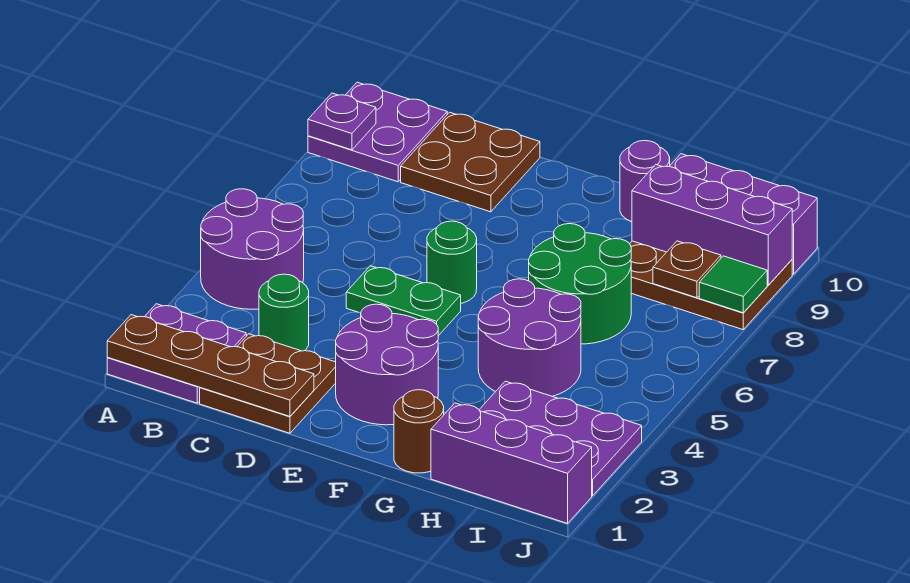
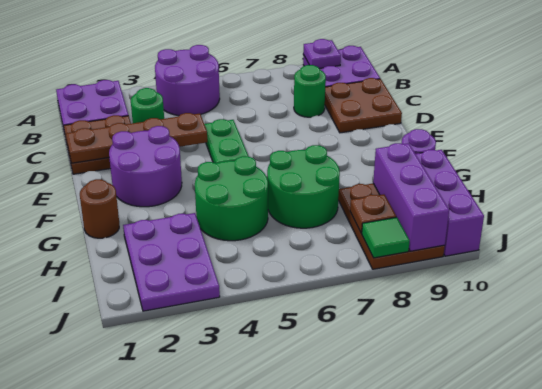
brown 1x4 plate [107,315,314,416] -> brown 1x4 plate turned to [66,113,207,163]
green 1x1 round brick [427,221,477,303] -> green 1x1 round brick moved to [294,65,326,117]
purple 2x2 round brick [478,279,581,396] -> green 2x2 round brick [195,156,268,241]
purple 1x3 brick [431,403,592,523] -> none

